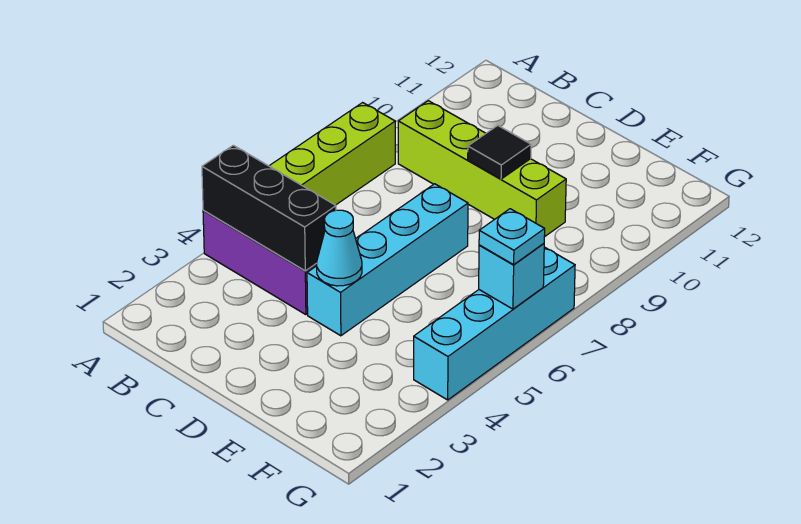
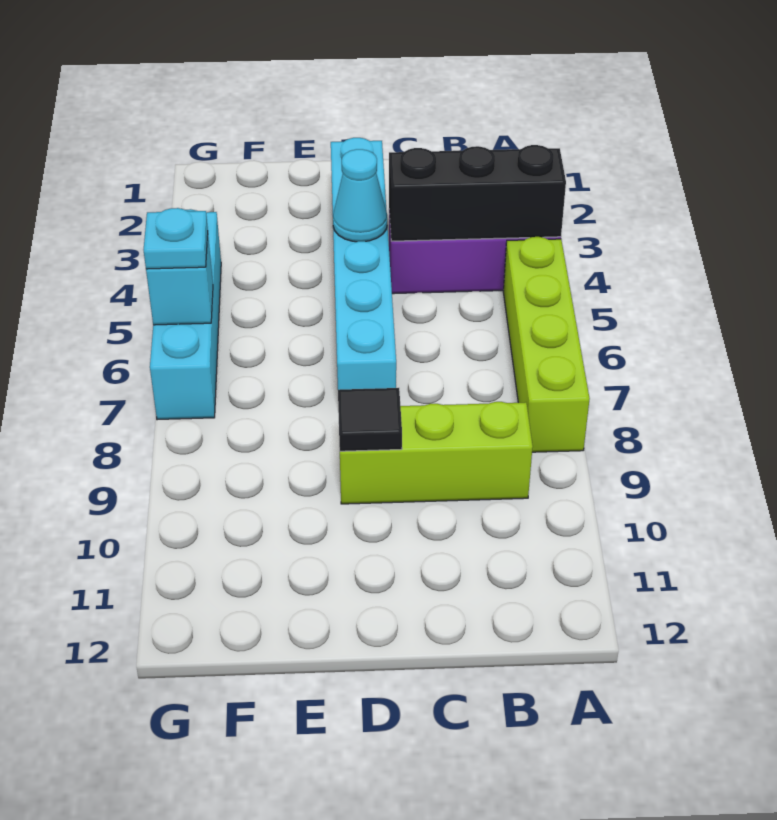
lime 1x4 brick [398,101,566,237] -> lime 1x3 brick [340,402,533,504]
cyan 1x4 brick [307,184,468,336] -> cyan 1x6 brick [331,138,396,390]

